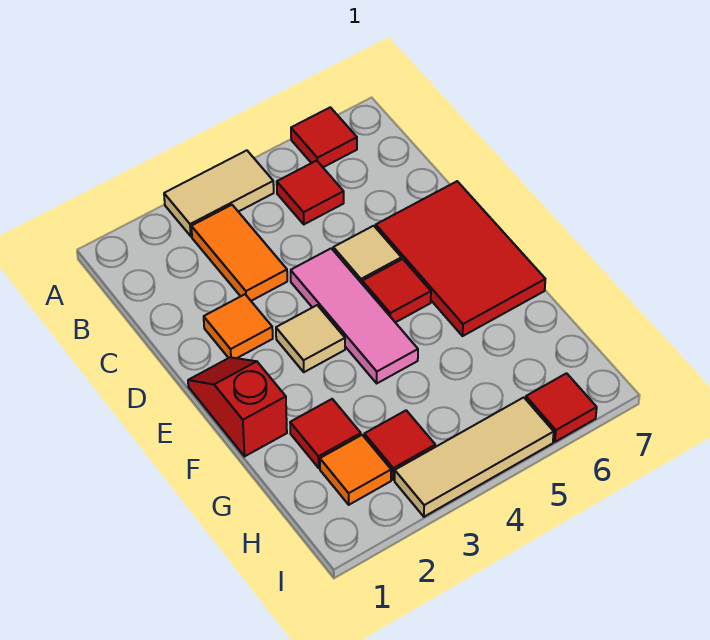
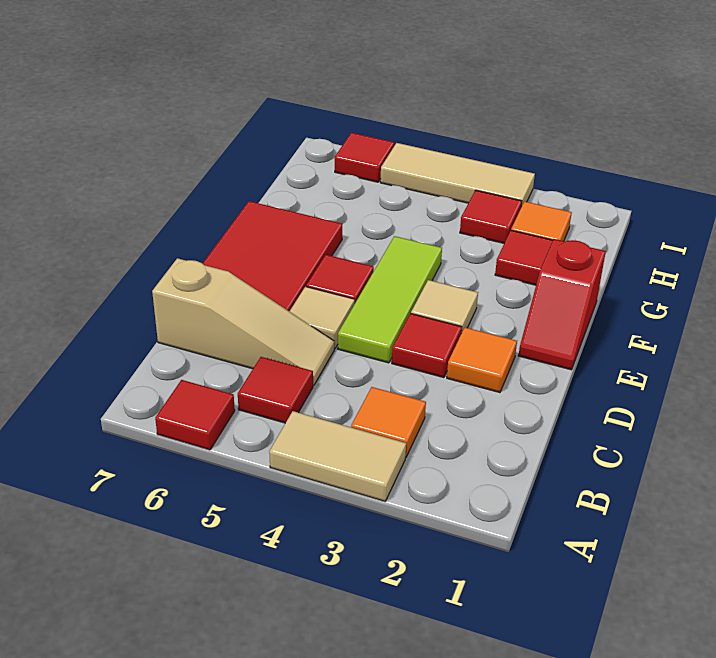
orange 1x2 tile [191,205,287,301] -> orange 1x1 tile [351,387,426,457]
none -> tan 1x3 slope [152,258,334,385]
none -> red 1x1 tile [392,314,462,378]
pink 1x3 tile [291,248,418,383] -> lime 1x3 tile [338,236,442,363]

